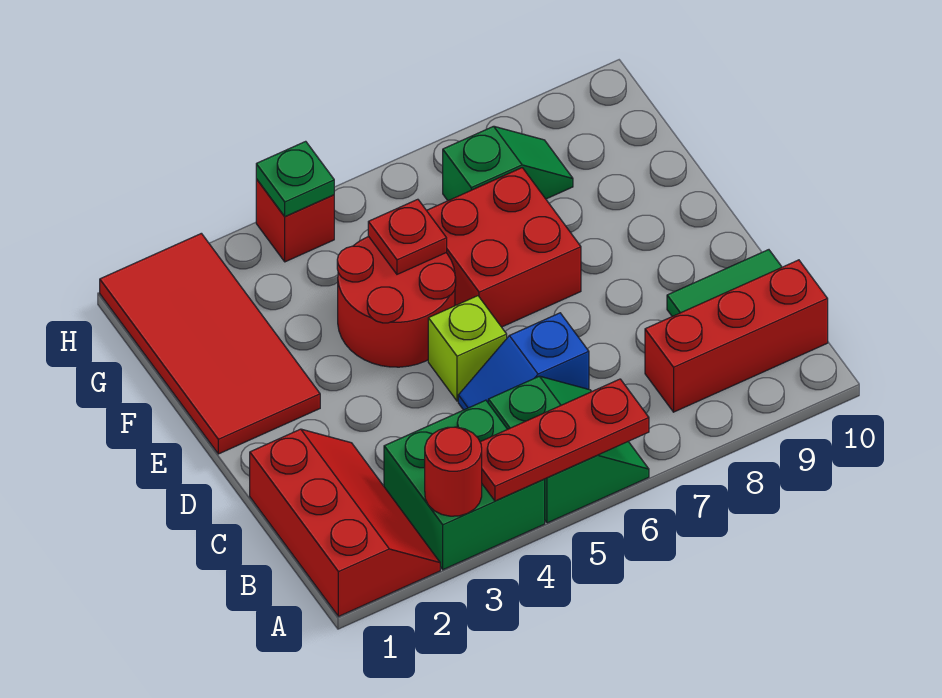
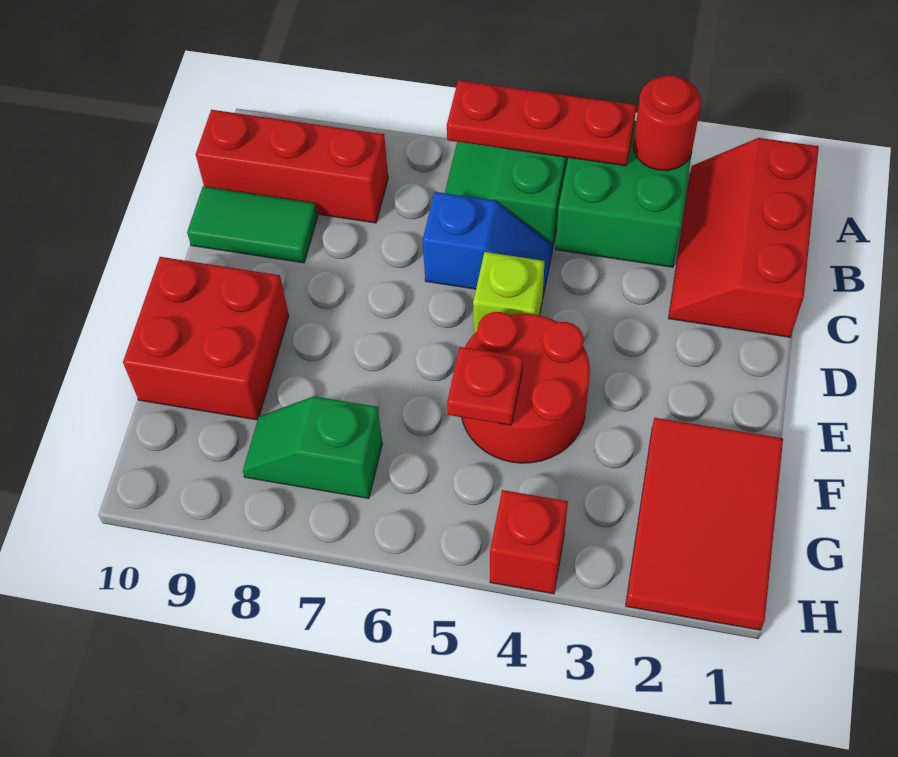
red 2x4 tile [100,233,320,454] -> red 2x3 tile [626,418,783,630]
red 2x2 brick [427,168,581,327] -> red 2x2 brick moved to [123,257,289,420]
green 1x1 plate [256,141,334,216] -> none

